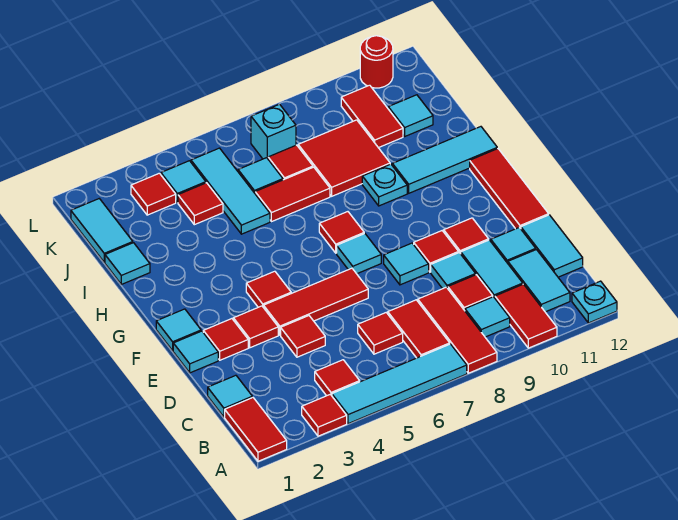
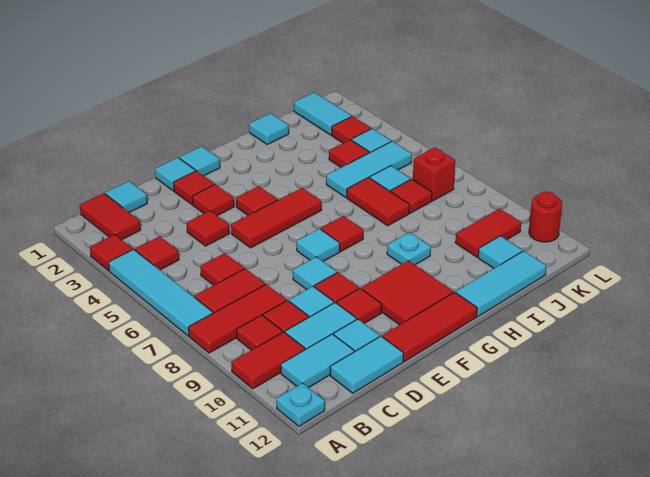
red 1x2 tile [225,397,287,461] -> red 1x2 tile turned to [80,193,141,240]
cyan 1x1 tile [465,297,510,337] -> red 1x1 tile [237,315,283,350]
red 1x3 tile [263,268,368,335] -> red 1x3 tile turned to [231,188,321,248]
cyan 1x3 tile [392,127,497,193] -> cyan 1x3 tile turned to [455,251,546,316]
red 2x2 tile [298,120,390,196] -> red 2x2 tile moved to [361,260,453,325]
cyan 1x2 tile [71,199,133,262] -> cyan 1x2 tile turned to [294,92,352,135]
cyan 1x1 brick [251,104,296,159] -> red 1x1 brick [413,147,455,201]

